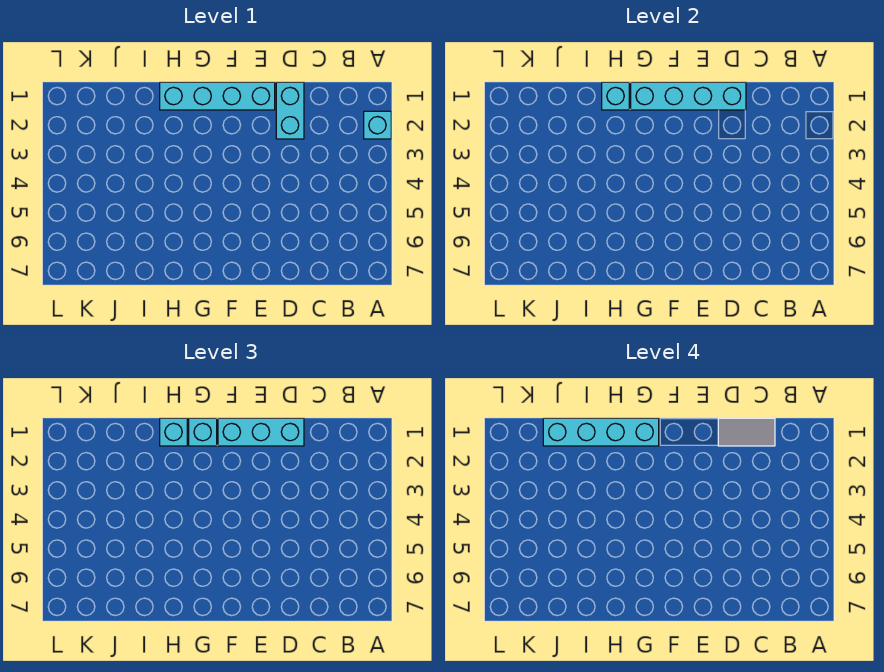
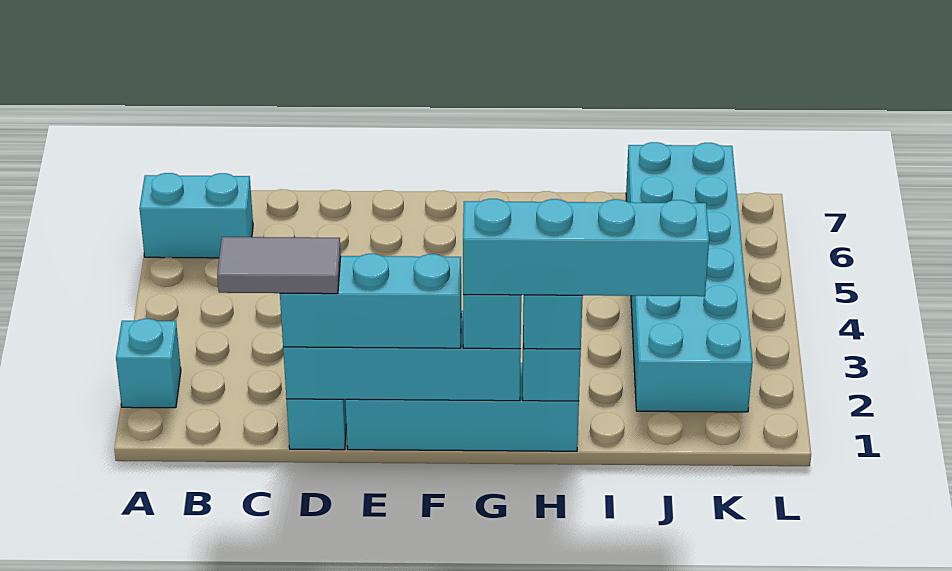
none -> cyan 1x2 brick [139,173,253,258]
none -> cyan 2x6 brick [626,142,753,412]

